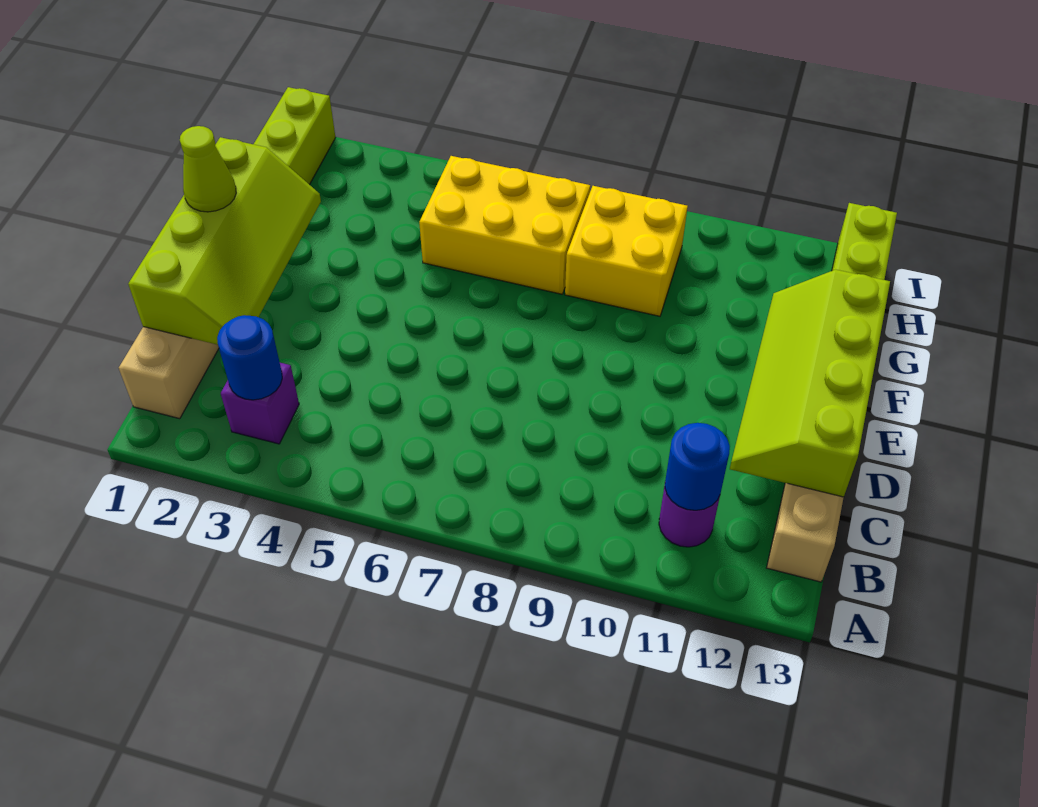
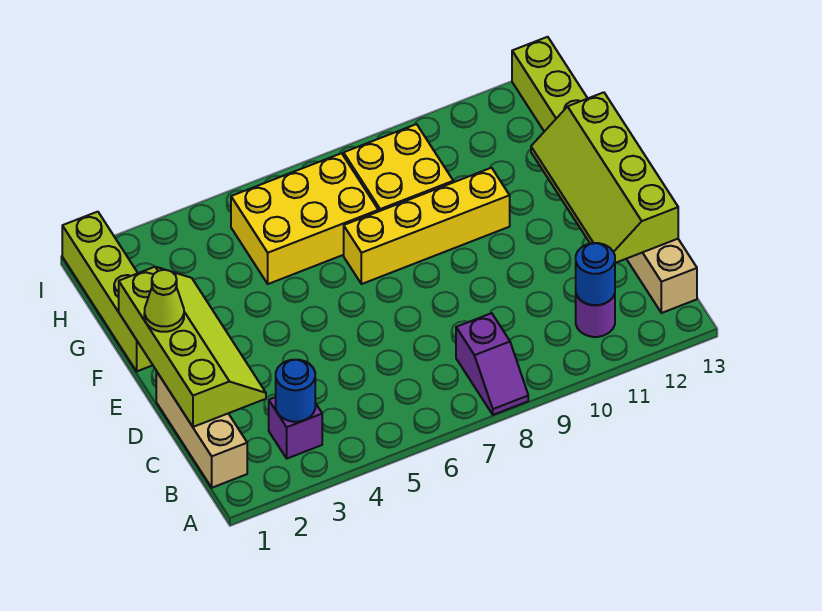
none -> purple 1x2 slope [456,313,528,415]
none -> yellow 1x4 brick [344,168,510,284]

